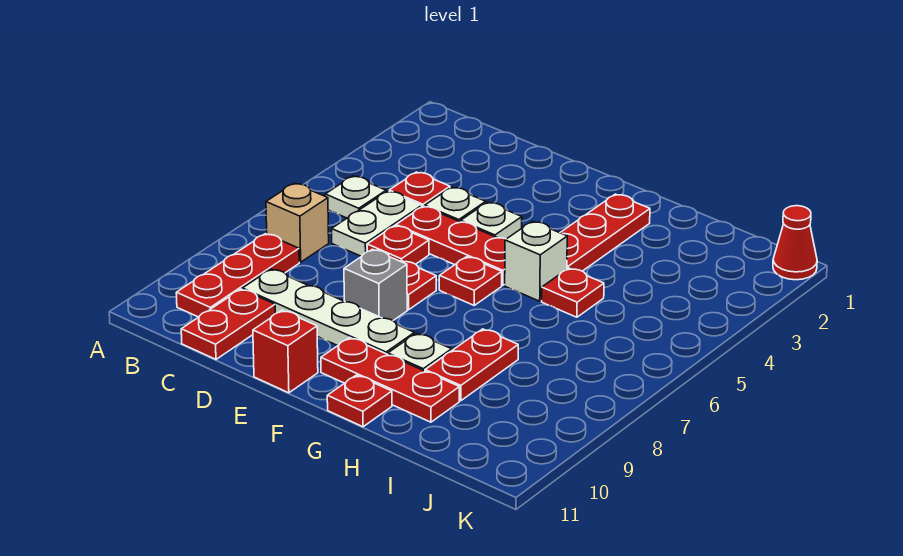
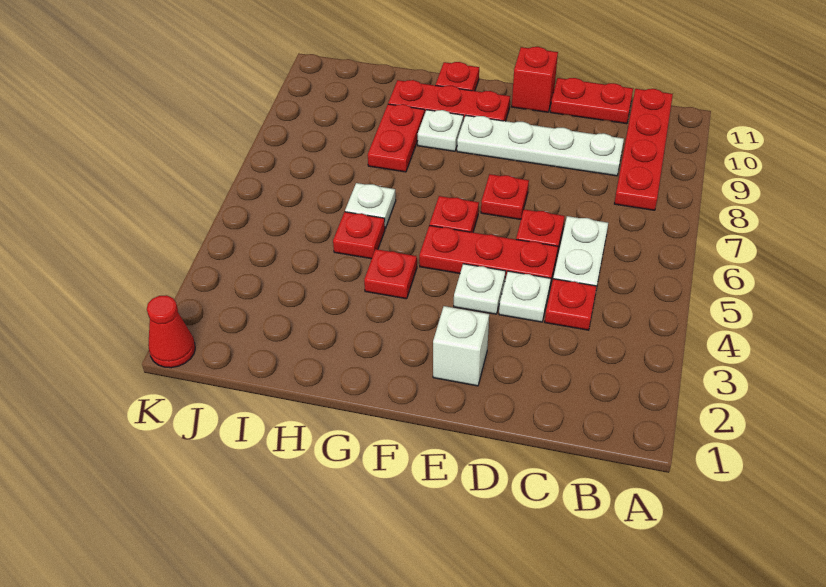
white 1x1 plate [325,176,386,218] -> white 1x1 plate moved to [345,183,396,228]
tan 1x1 brick [266,183,329,262] -> none
red 1x3 plate [176,234,299,317] -> red 1x4 plate [614,89,673,210]
red 1x2 plate [181,289,275,359] -> red 1x2 plate turned to [550,78,633,124]
grey 1x1 brick [344,249,407,320] -> none
red 1x3 plate [560,194,650,271] -> red 1x1 plate [364,249,417,299]
white 1x1 brick [505,221,567,301] -> white 1x1 brick moved to [433,306,489,386]

